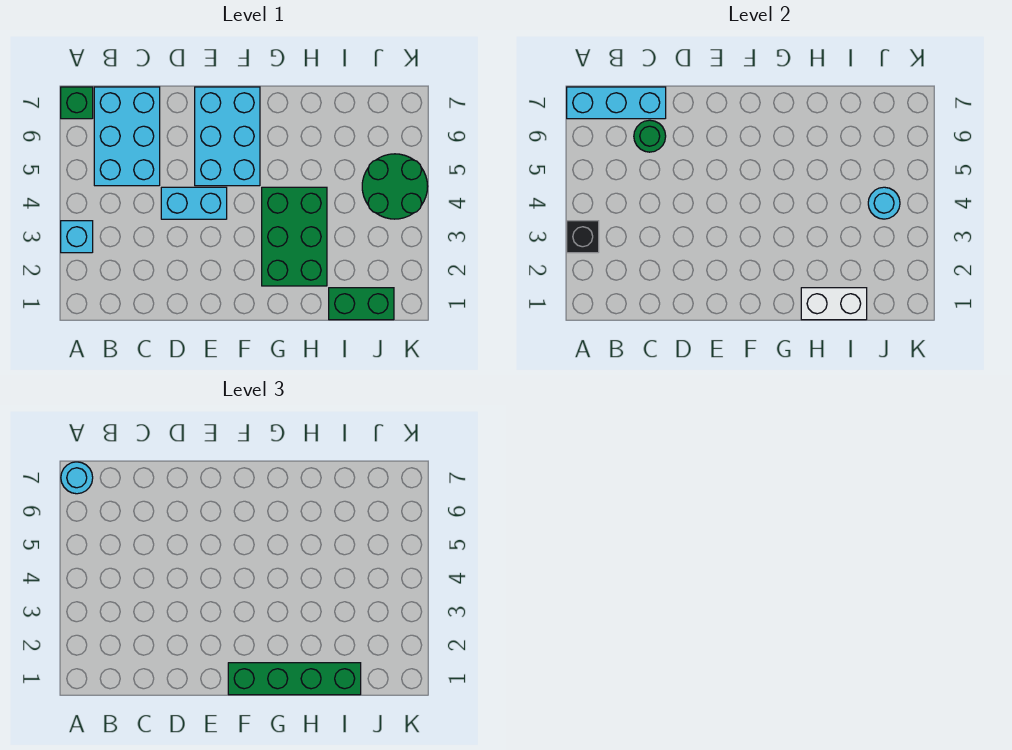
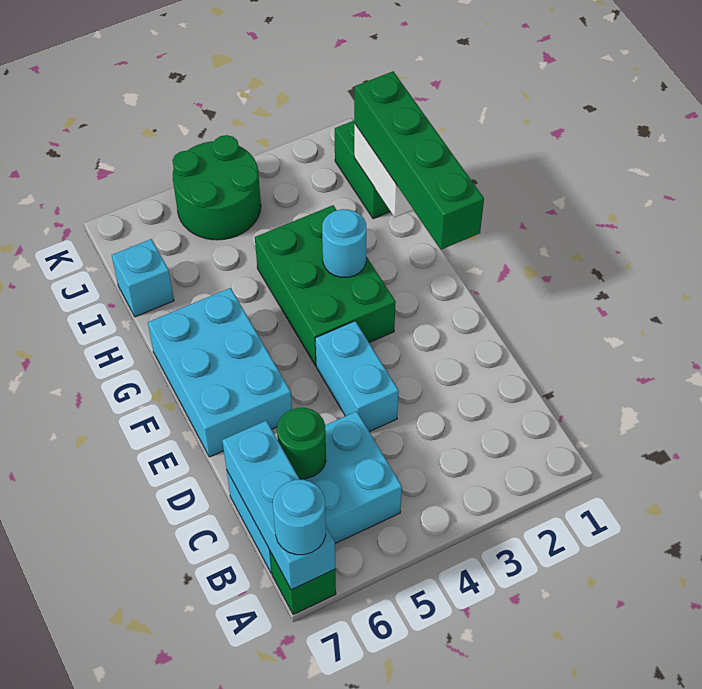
cyan 1x1 brick [61,221,93,253] -> cyan 1x1 brick moved to [112,239,174,317]
black 1x1 brick [567,221,599,253] -> none
cyan 2x3 brick [195,87,260,186] -> cyan 2x3 brick turned to [148,288,292,457]
green 2x3 brick [262,187,327,286] -> green 2x3 brick turned to [255,205,396,366]
cyan 1x1 round brick [868,187,900,219] -> cyan 1x1 round brick moved to [322,209,366,277]

